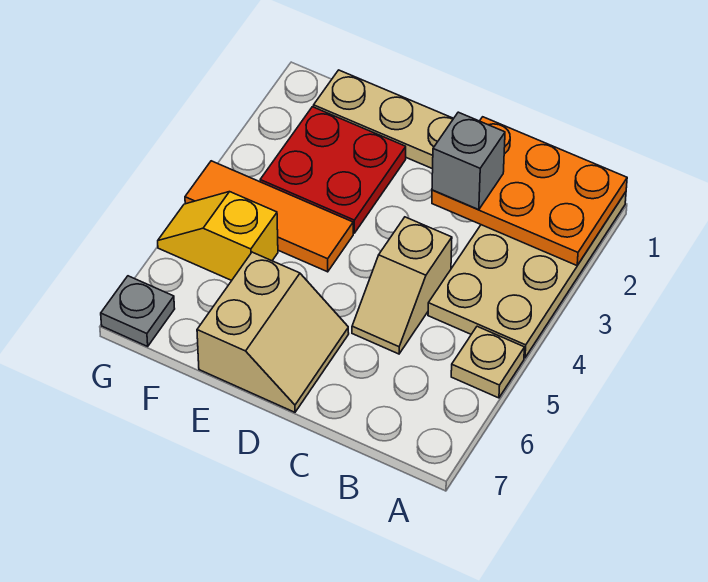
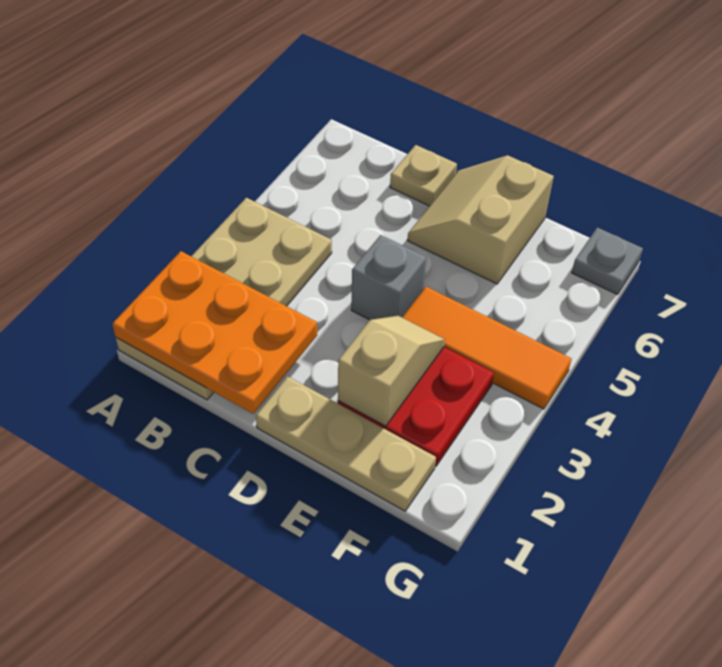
tan 1x1 plate [451,326,524,398] -> tan 1x1 plate moved to [390,145,457,206]
grey 1x1 brick [432,112,505,210] -> grey 1x1 brick moved to [351,235,426,320]
tan 1x2 slope [352,217,452,354] -> tan 1x2 slope moved to [338,316,445,426]
yellow 1x2 slope [158,192,278,281] -> none

